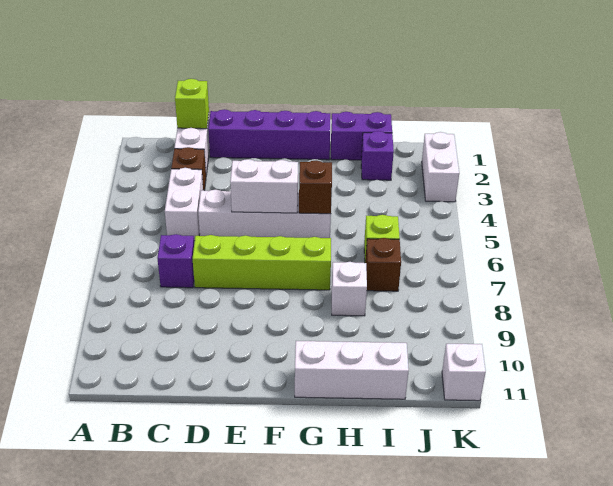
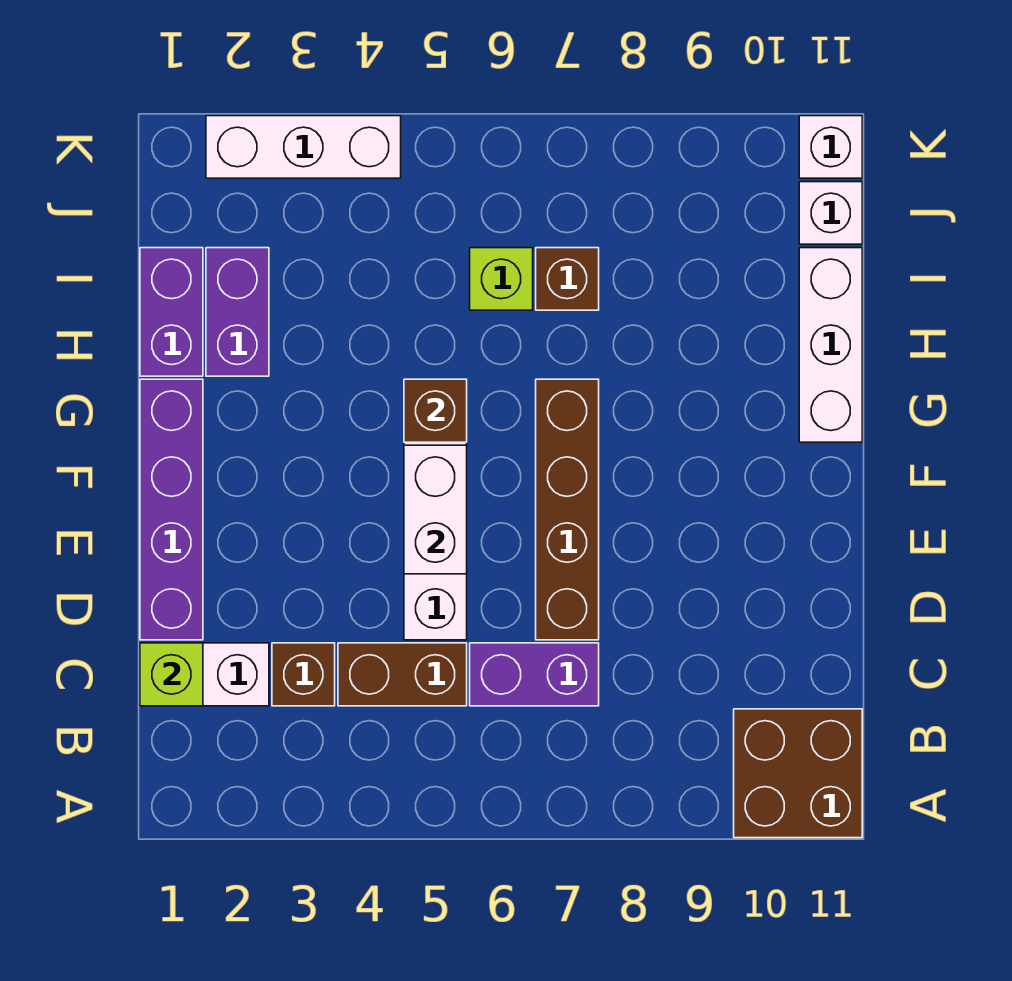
none -> brown 2x2 brick [734,709,862,838]
white 1x2 brick [165,168,203,241] -> brown 1x2 brick [338,643,467,706]
purple 1x1 brick [157,234,194,288] -> purple 1x2 brick [470,643,599,706]
lime 1x4 brick [193,235,331,290] -> brown 1x4 brick [536,379,599,640]
white 1x1 brick [332,262,367,316] -> white 1x1 brick moved to [799,182,862,244]
purple 1x1 brick [361,131,394,180] -> purple 1x2 brick [206,248,269,376]
white 1x2 brick [422,132,459,202] -> white 1x3 brick [206,116,401,178]

